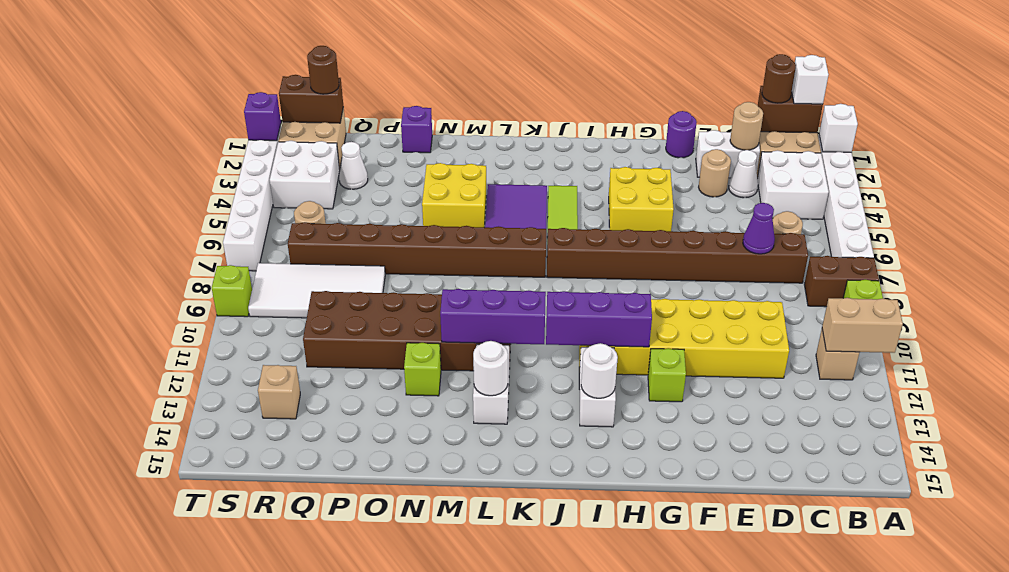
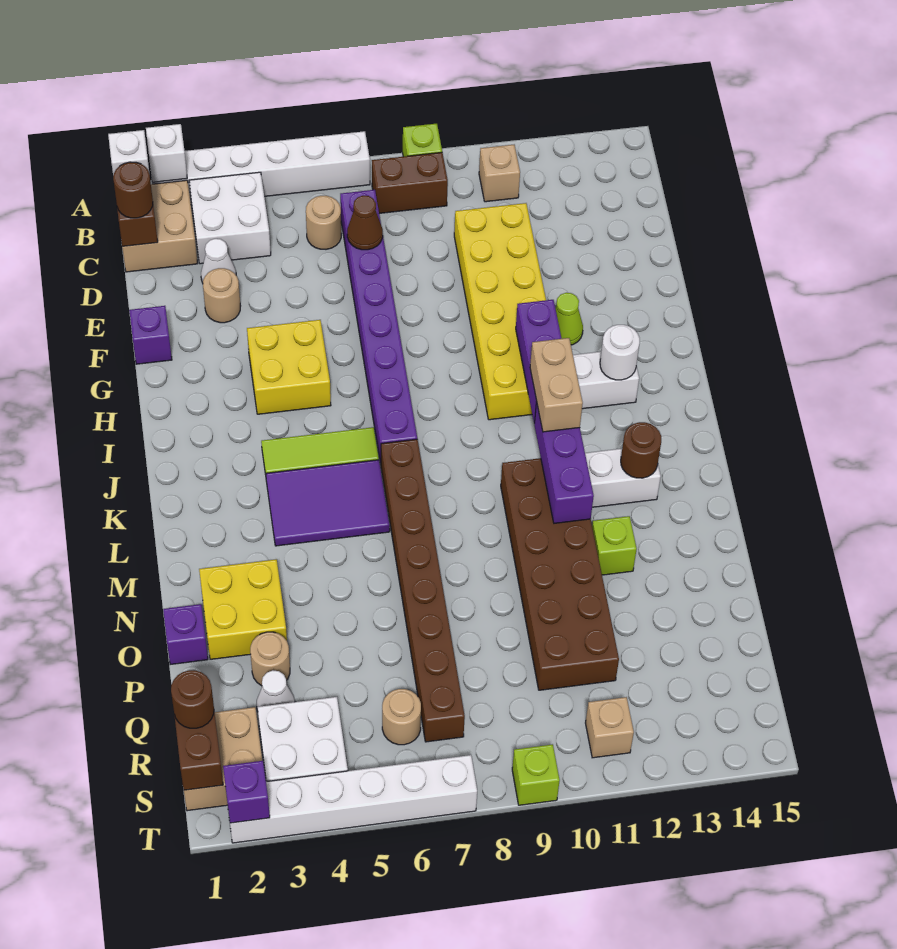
brown 1x2 brick [804,256,879,307] -> brown 1x2 brick turned to [372,152,448,213]
tan 1x2 brick [822,298,903,353] -> tan 1x2 brick moved to [530,338,583,432]
brown 1x8 brick [547,228,808,283] -> purple 1x8 brick [340,190,417,464]
white 1x2 brick [696,130,760,178] -> none
tan 1x1 round brick [730,102,763,150] -> tan 1x1 round brick moved to [250,632,290,686]
purple 1x1 cone [743,203,775,254] -> brown 1x1 cone [347,196,383,250]
purple 1x1 round brick [666,111,697,158] -> purple 1x1 brick [129,306,172,364]
lime 1x1 brick [648,348,686,402] -> lime 1x1 cone [555,293,583,345]
white 1x1 round brick [473,341,508,396] -> brown 1x1 round brick [621,422,661,478]
yellow 2x2 brick [422,163,486,227] -> yellow 2x2 brick moved to [199,559,287,659]
white 2x4 tile [248,263,385,318] -> none
tan 1x1 brick [258,365,300,419] -> tan 1x1 brick moved to [586,697,634,758]

